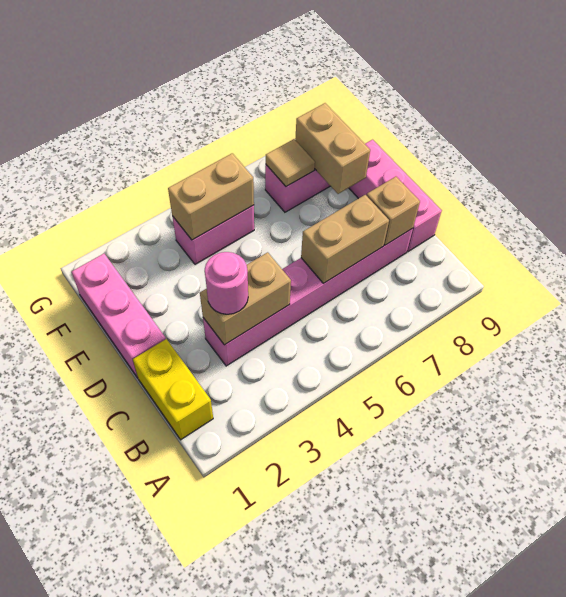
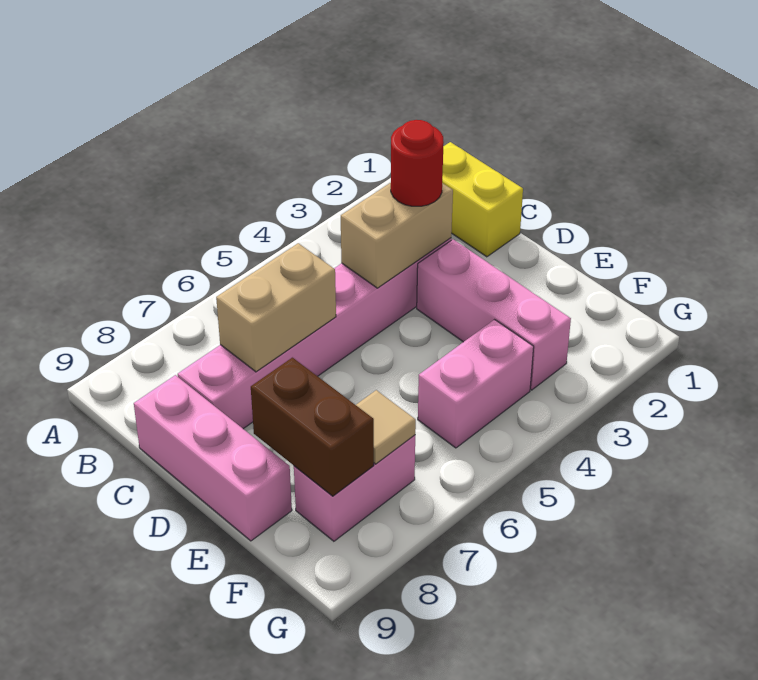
pink 1x1 round brick [205,252,248,314] -> red 1x1 round brick [391,120,444,206]
tan 1x1 brick [366,177,420,245] -> none
pink 1x3 brick [72,254,166,378] -> pink 1x3 brick moved to [417,239,571,390]
tan 1x2 brick [295,103,370,194] -> brown 1x2 brick [251,358,374,496]
tan 1x2 brick [168,153,254,240] -> none

